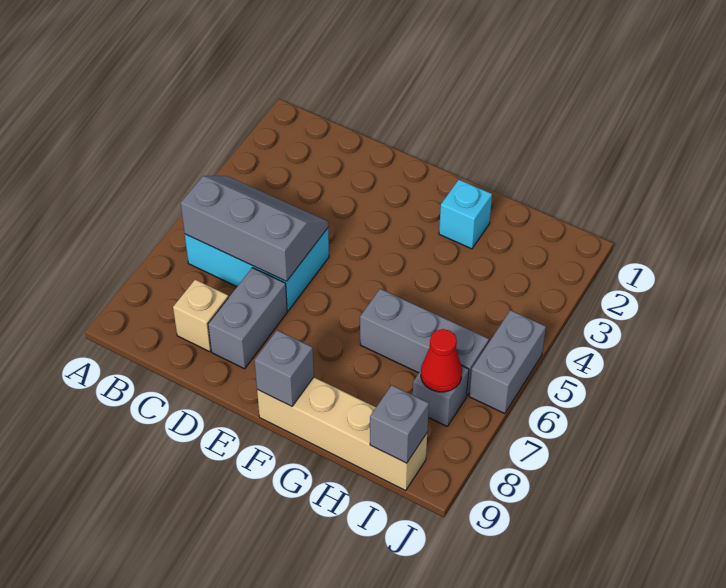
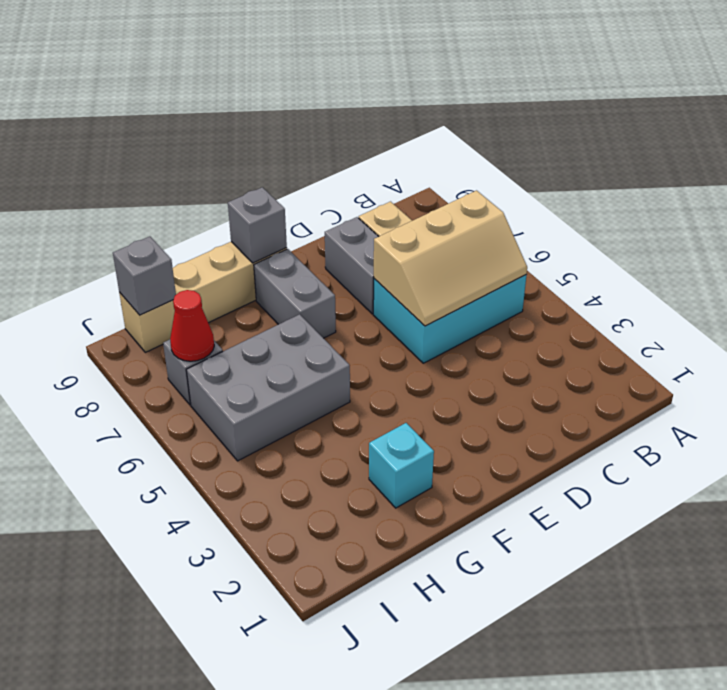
grey 2x3 slope [181,176,328,281] -> tan 2x3 slope [374,191,527,326]
grey 1x3 brick [360,289,489,396] -> grey 2x3 brick [186,314,350,461]
grey 1x2 brick [469,310,546,414] -> grey 1x2 brick moved to [254,249,336,338]

